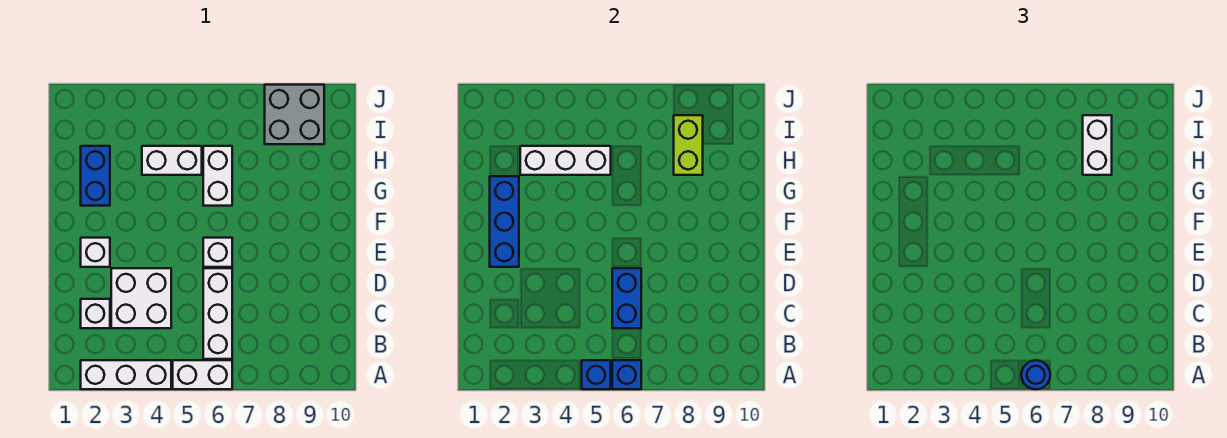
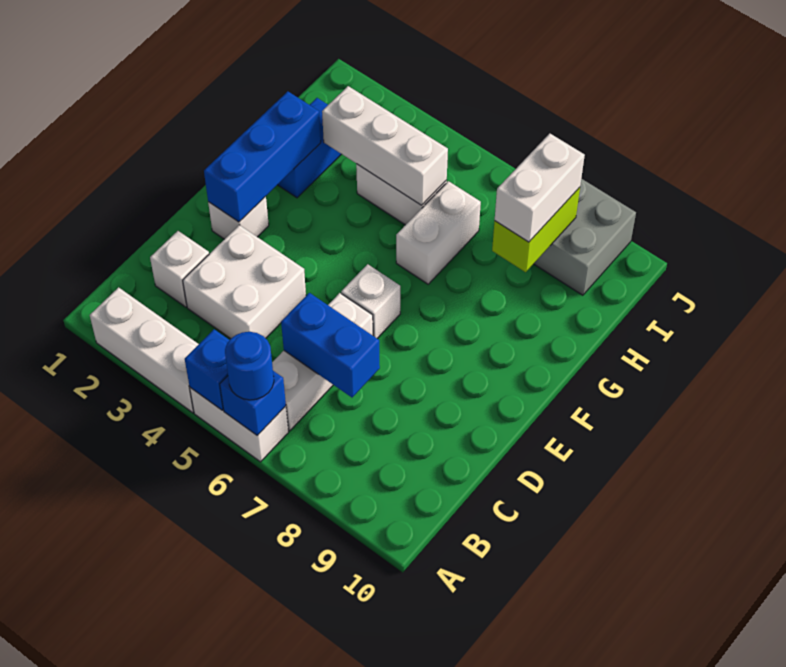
blue 1x2 brick [612,268,641,328] -> blue 1x2 brick turned to [281,293,380,397]

